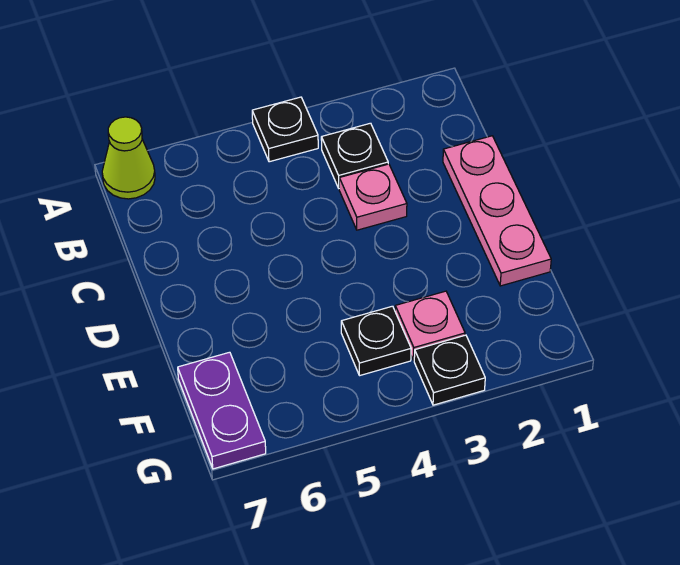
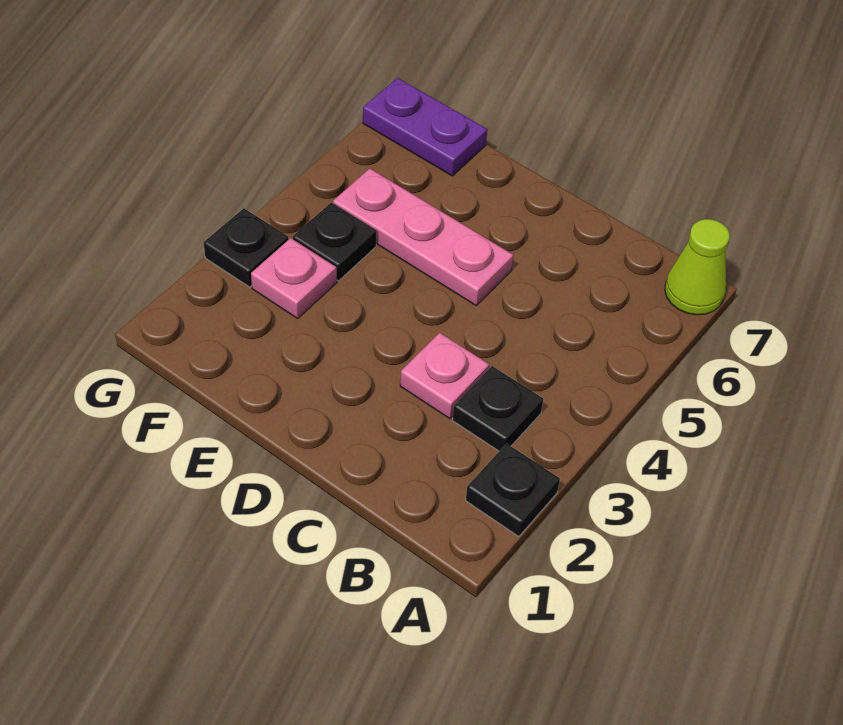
black 1x1 plate [252,97,318,162] -> black 1x1 plate moved to [466,444,560,537]
pink 1x3 plate [443,136,551,286] -> pink 1x3 plate moved to [333,169,514,305]

